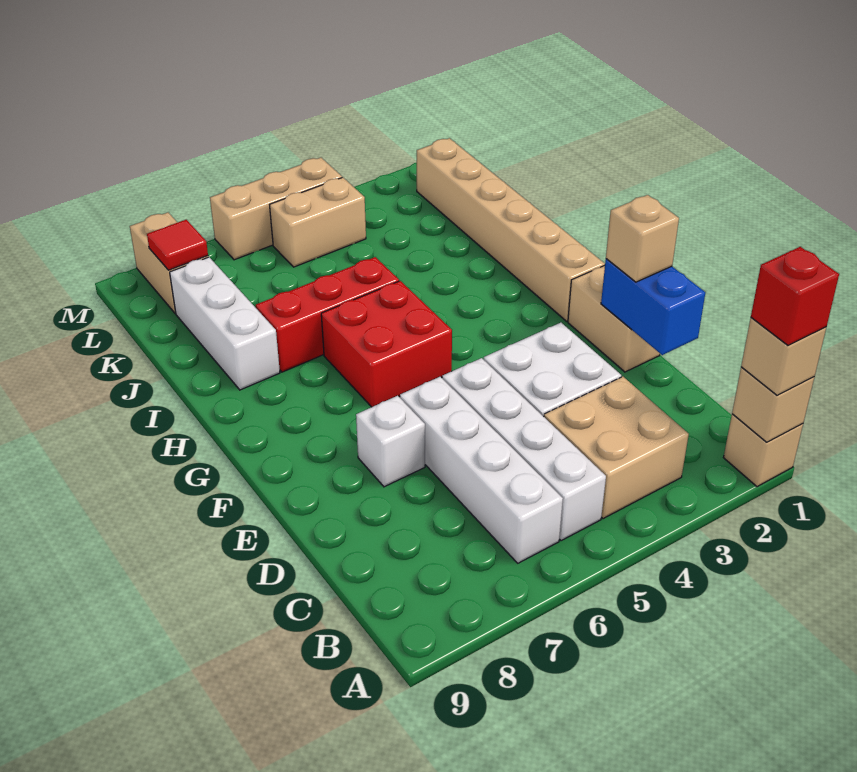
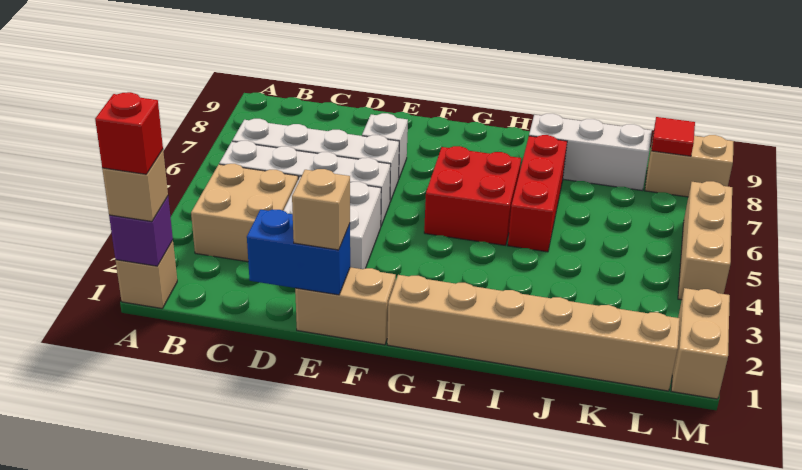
tan 1x1 brick [732,367,814,442] -> purple 1x1 brick [109,197,173,266]
tan 1x2 brick [270,177,366,267] -> tan 1x2 brick moved to [671,288,730,399]

